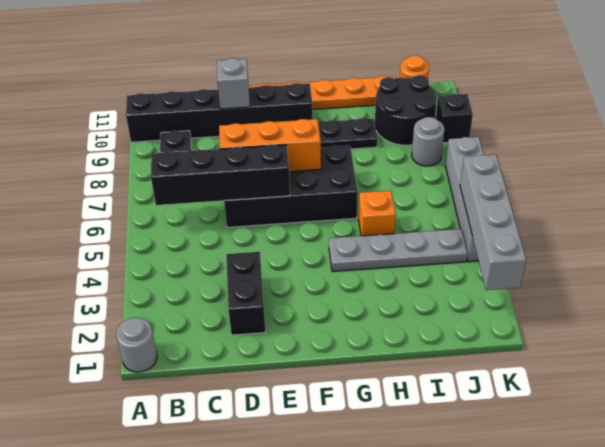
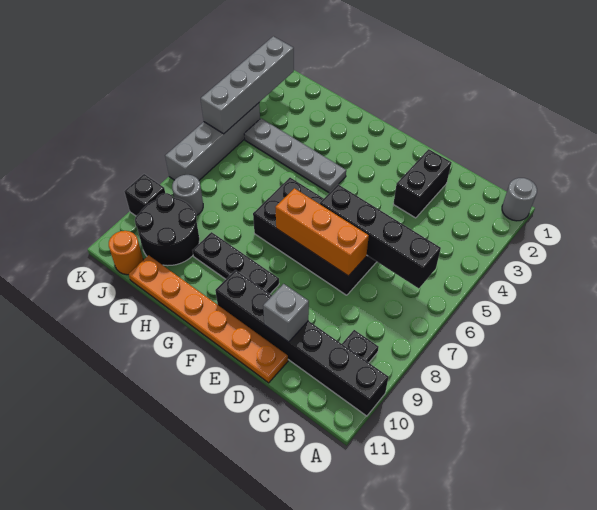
orange 1x1 brick [359,190,396,236] -> none

